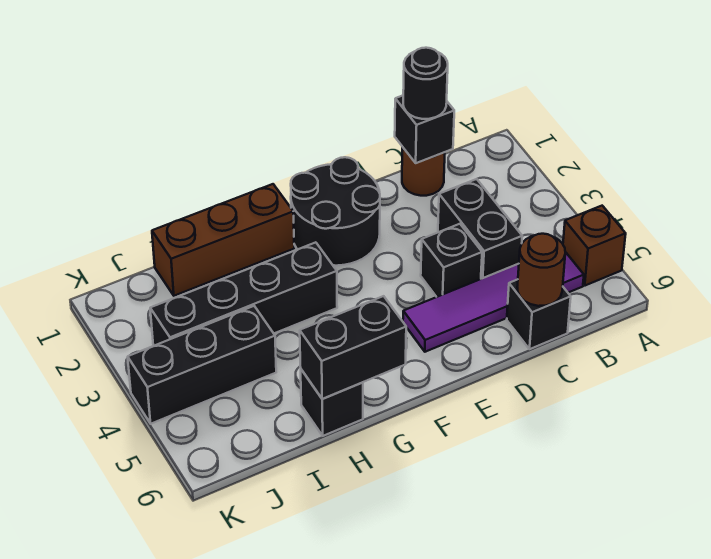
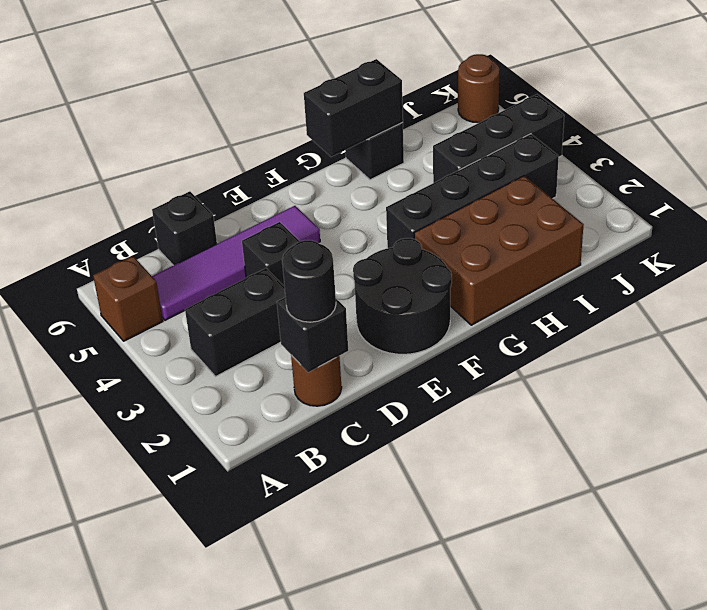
black 1x2 brick [438,179,522,279] -> black 1x2 brick turned to [185,268,286,377]
brown 1x1 round brick [517,234,565,306] -> brown 1x1 round brick moved to [458,54,500,123]
brown 1x3 brick [152,184,294,296] -> brown 2x3 brick [414,176,584,325]

